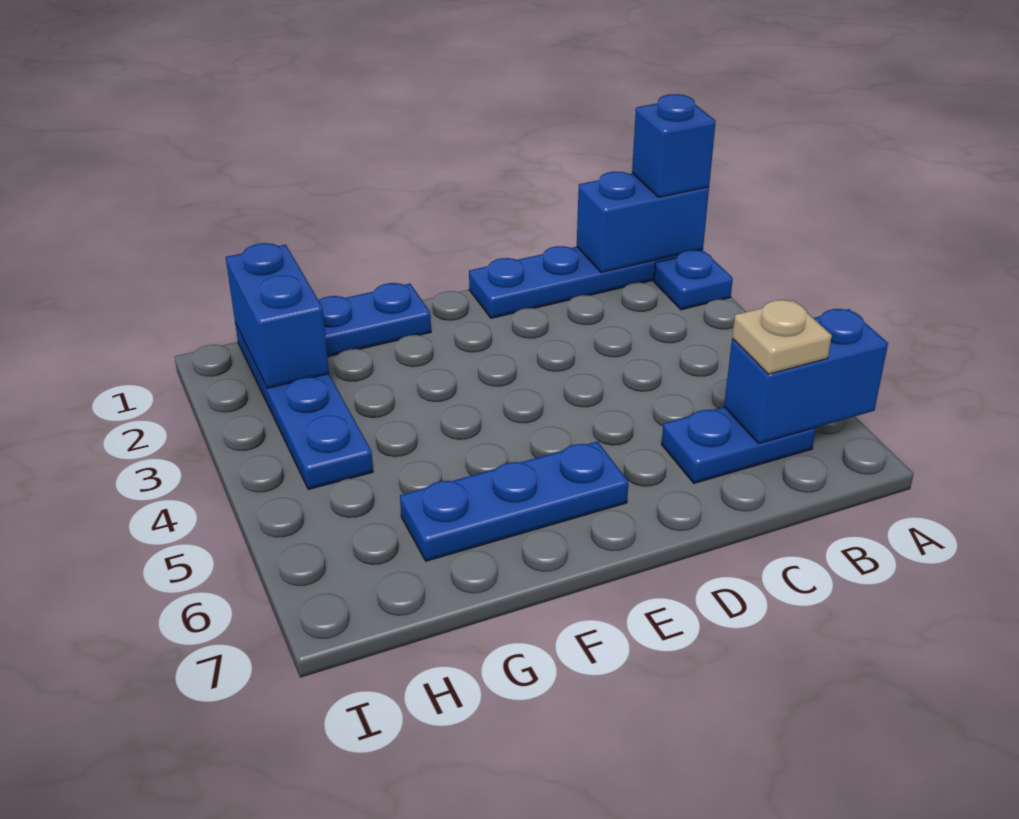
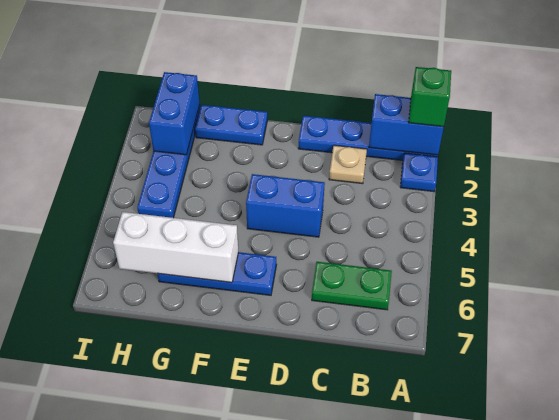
blue 1x1 brick [632,94,716,197] -> green 1x1 brick [409,67,451,127]
blue 1x2 brick [724,309,888,443] -> blue 1x2 brick moved to [246,174,325,237]
blue 1x2 plate [662,407,816,483] -> green 1x2 plate [312,262,392,310]
tan 1x1 plate [732,300,832,374] -> tan 1x1 plate moved to [329,145,367,184]
none -> white 1x3 brick [113,212,239,282]

